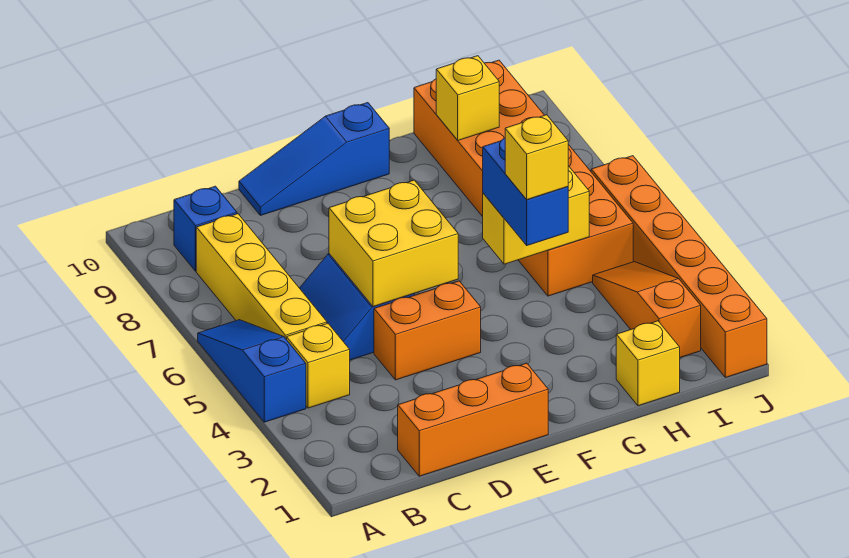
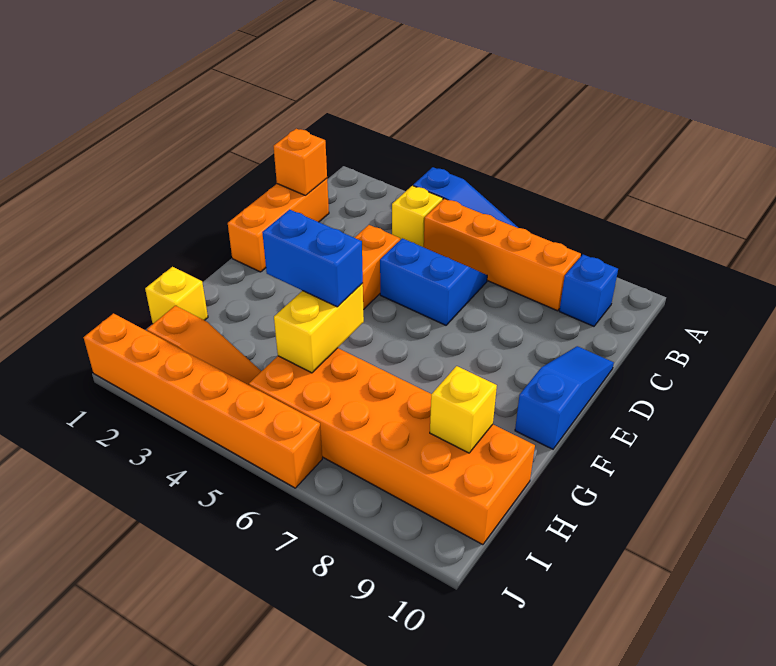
yellow 1x4 brick [196,214,327,340] -> orange 1x4 brick [424,199,581,311]
none -> orange 1x1 brick [274,129,327,196]
yellow 2x2 brick [329,180,458,306] -> none
yellow 1x1 brick [505,115,568,200] -> none

